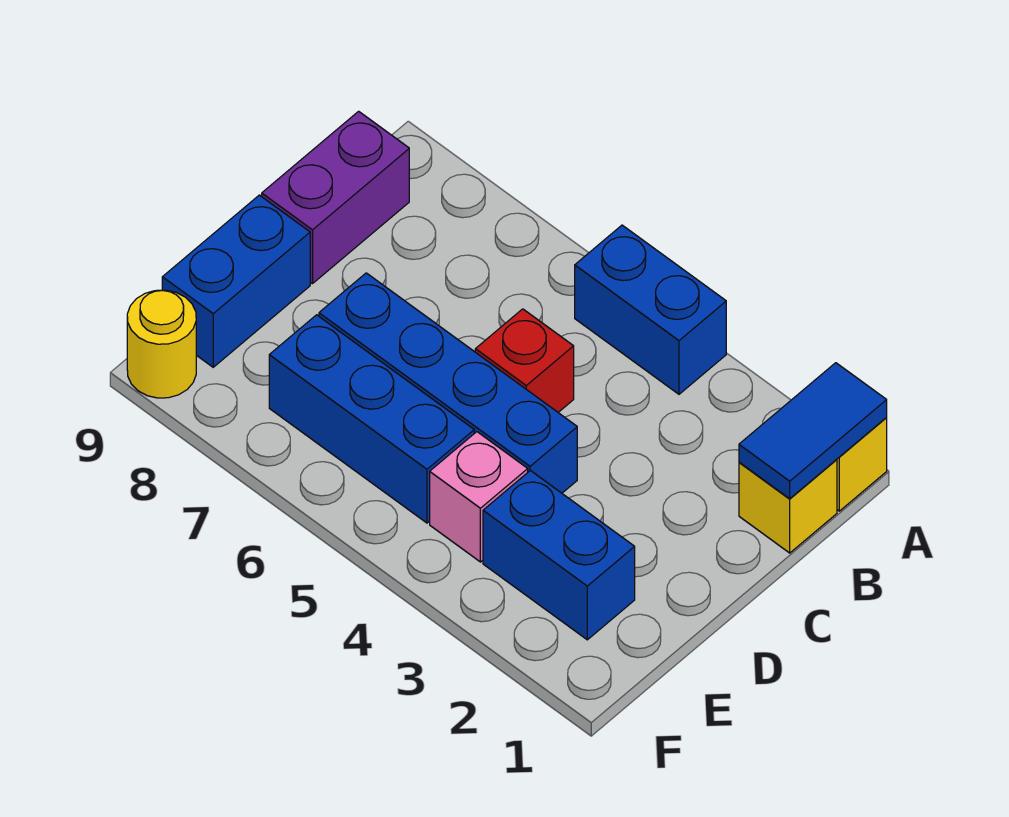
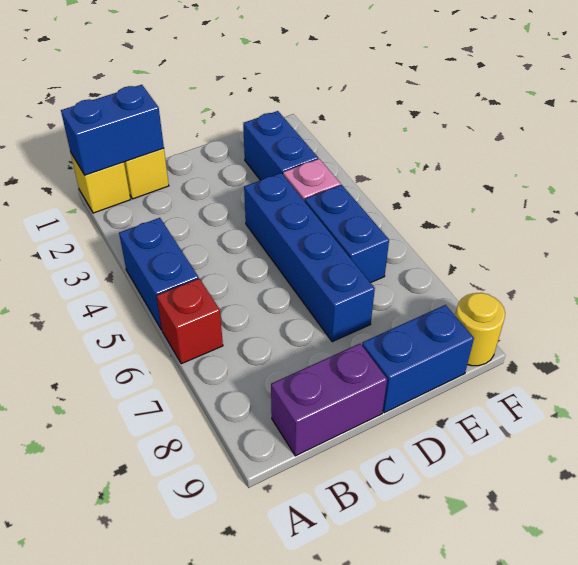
blue 1x2 tile [739,363,887,499] -> blue 1x2 brick [61,85,164,175]
red 1x1 brick [475,309,574,412] -> red 1x1 brick moved to [157,279,223,364]
blue 1x3 brick [269,315,474,523] -> blue 1x2 brick [305,185,389,283]

